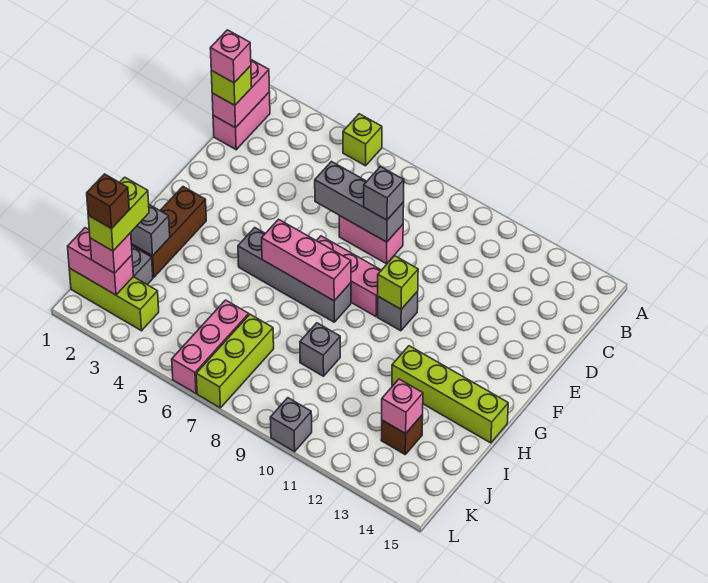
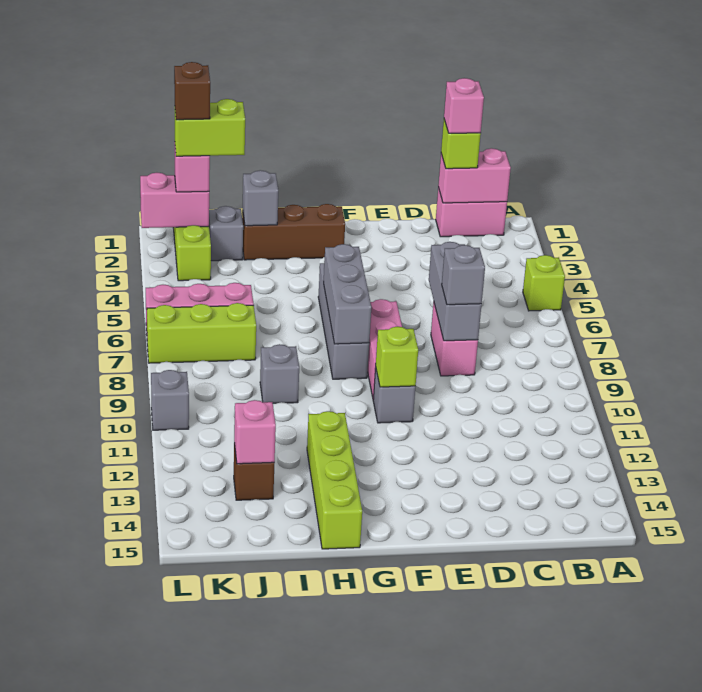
pink 1x3 brick [262,219,351,301] -> grey 1x3 brick [324,244,371,344]
pink 1x2 brick [68,228,133,295] -> pink 1x2 brick turned to [140,173,209,228]

